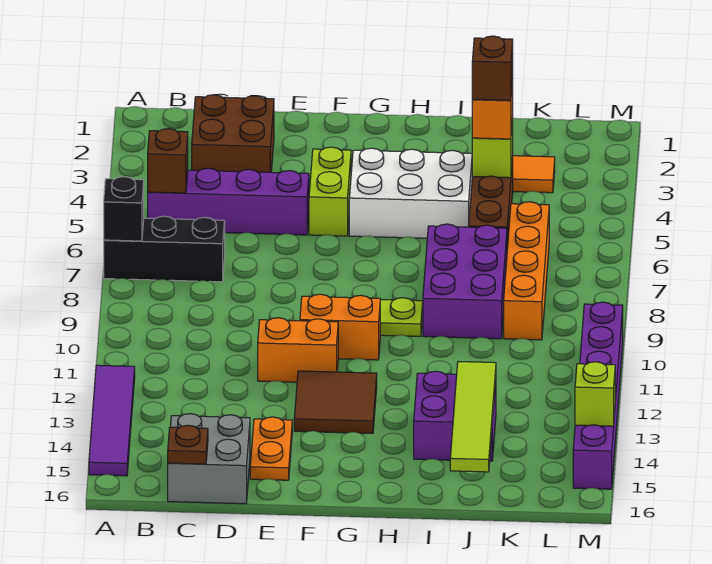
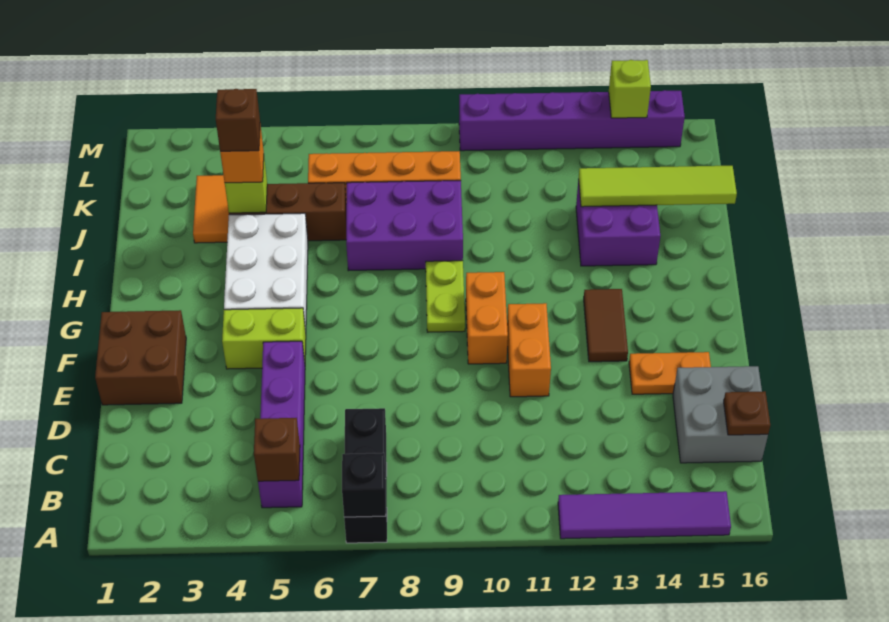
brown 2x2 brick [192,95,274,172] -> brown 2x2 brick moved to [95,310,186,405]
brown 2x2 tile [294,371,377,433] -> brown 1x2 tile [584,289,628,362]

